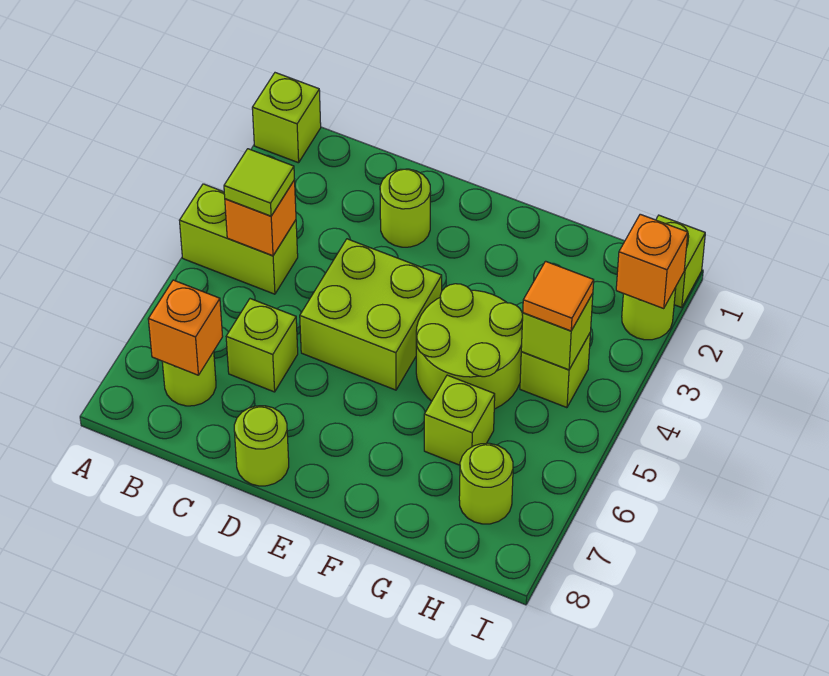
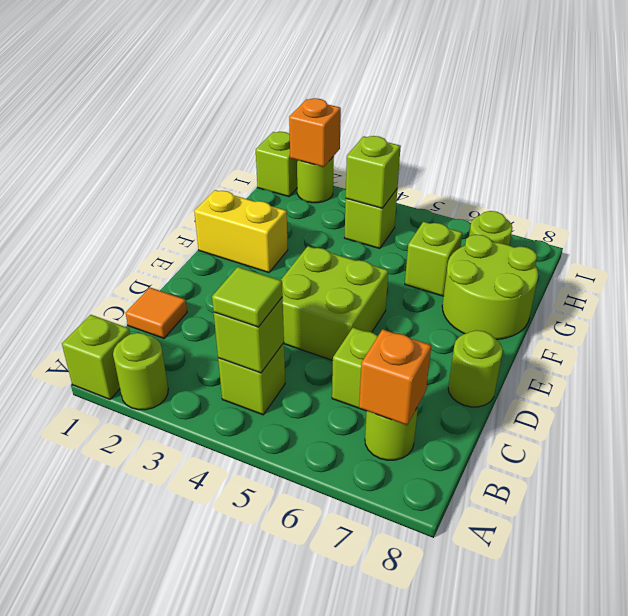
lime 1x2 brick [180,184,298,294] -> lime 1x1 brick [218,343,285,415]
orange 1x1 brick [225,180,296,256] -> lime 1x1 brick [214,297,284,373]
lime 1x1 round brick [380,169,431,247] -> lime 1x1 round brick moved to [113,333,168,410]
none -> yellow 1x2 brick [194,190,288,273]
lime 2x2 round brick [416,284,523,409] -> lime 2x2 round brick moved to [442,234,538,340]
orange 1x1 tile [523,261,594,331] -> orange 1x1 tile moved to [126,288,187,338]

